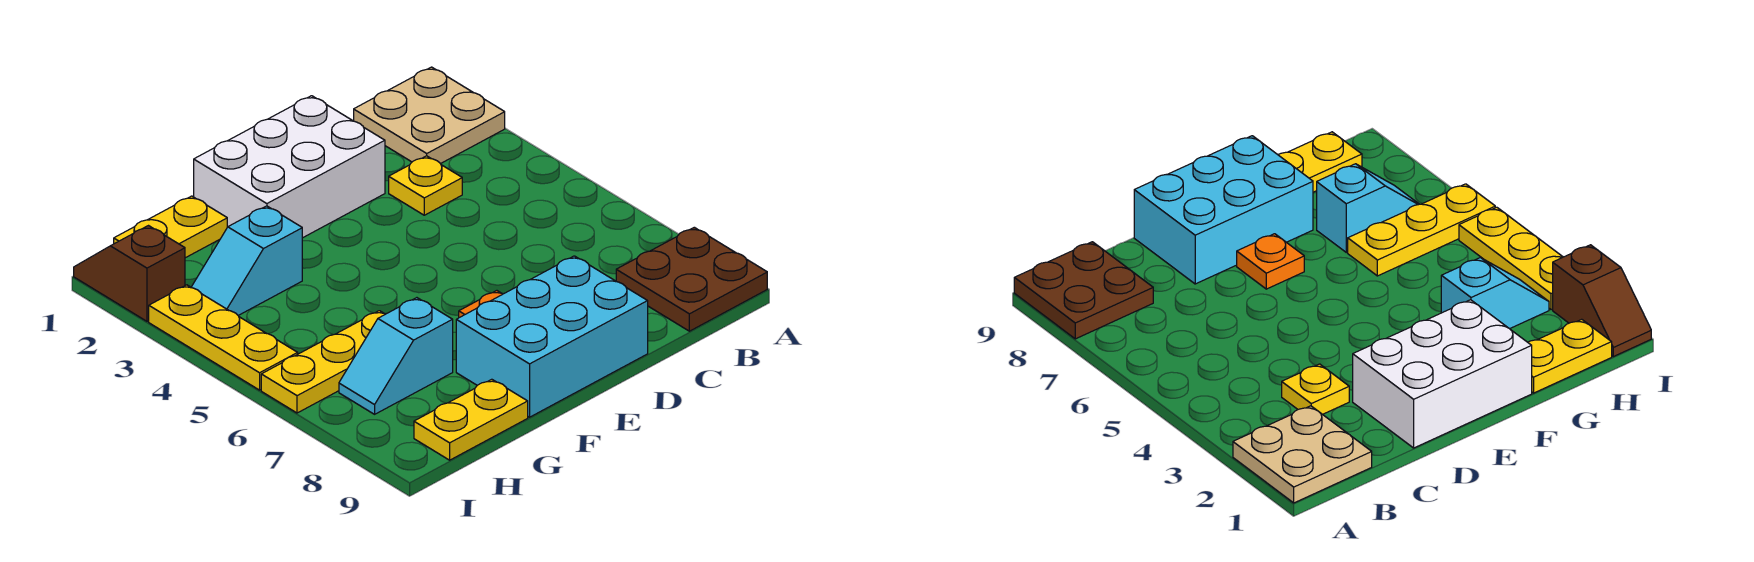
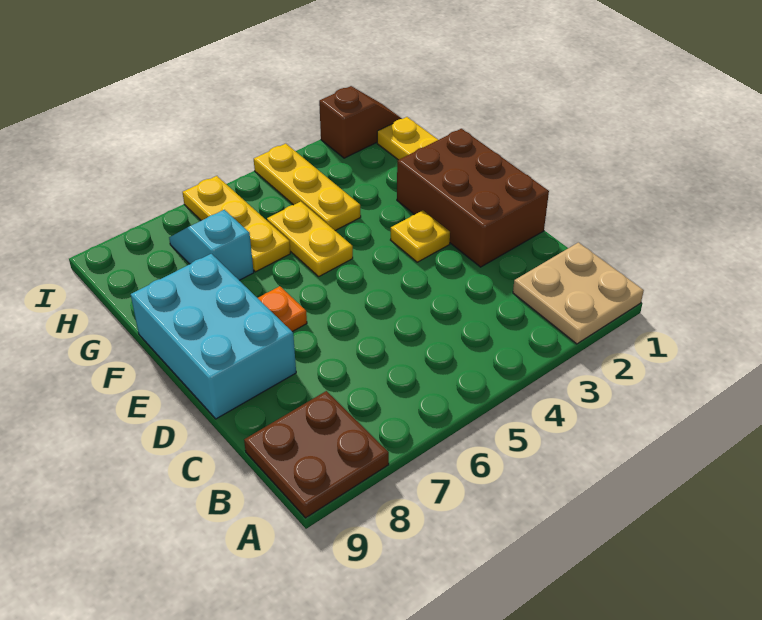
yellow 1x1 plate [389,156,462,215] -> yellow 1x1 plate moved to [391,210,450,262]
white 2x3 brick [194,96,385,238] -> brown 2x3 brick [397,129,549,267]
cyan 1x2 slope [191,206,302,315] -> none
yellow 1x2 plate [414,379,528,460] -> yellow 1x2 plate moved to [267,202,353,276]
yellow 1x3 plate [149,285,298,390] -> yellow 1x3 plate turned to [254,144,361,231]

